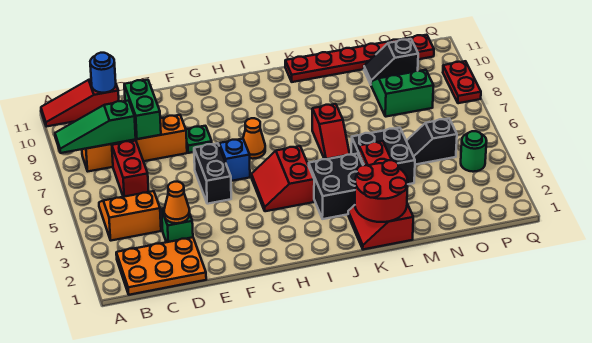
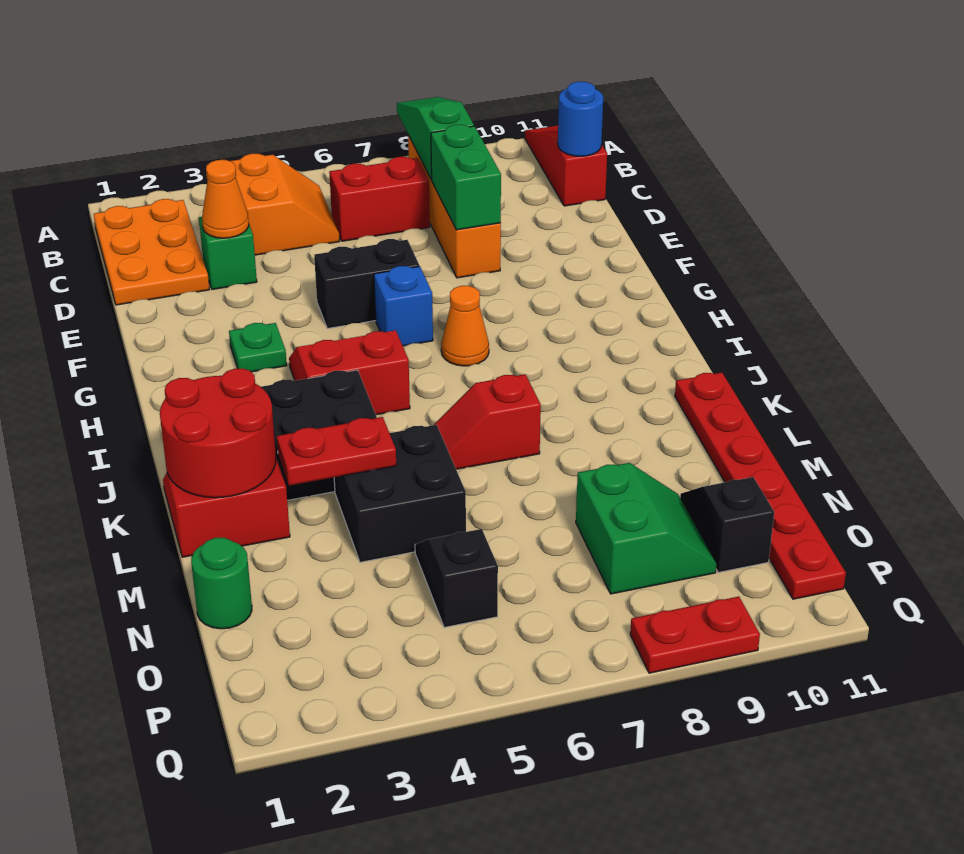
green 1x2 brick [124,80,161,139] -> green 1x2 brick turned to [431,125,501,230]
green 1x1 plate [186,126,212,153] -> green 1x1 plate moved to [229,323,287,372]
green 1x1 round brick [461,131,487,172] -> green 1x1 round brick moved to [191,538,252,629]

